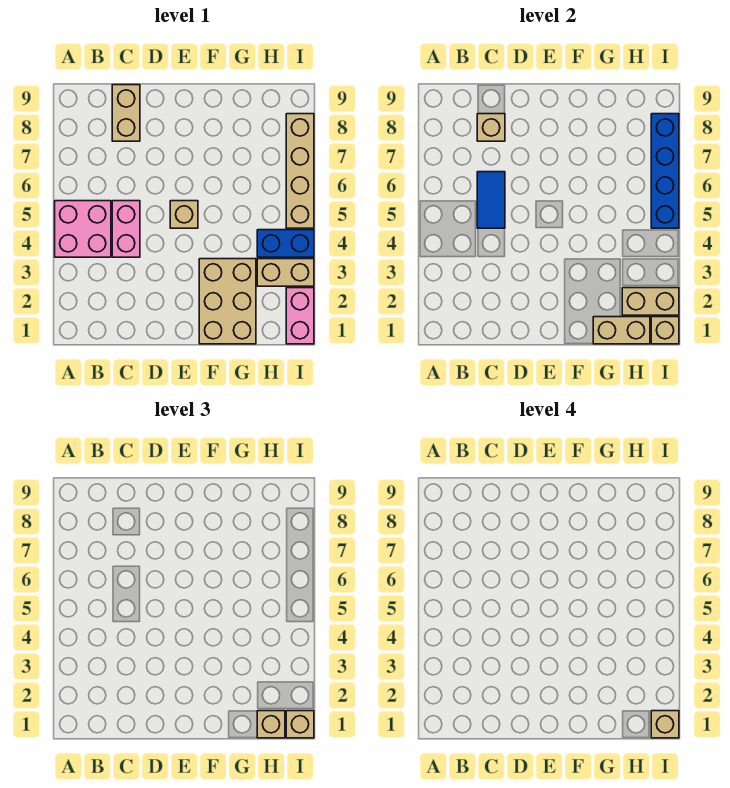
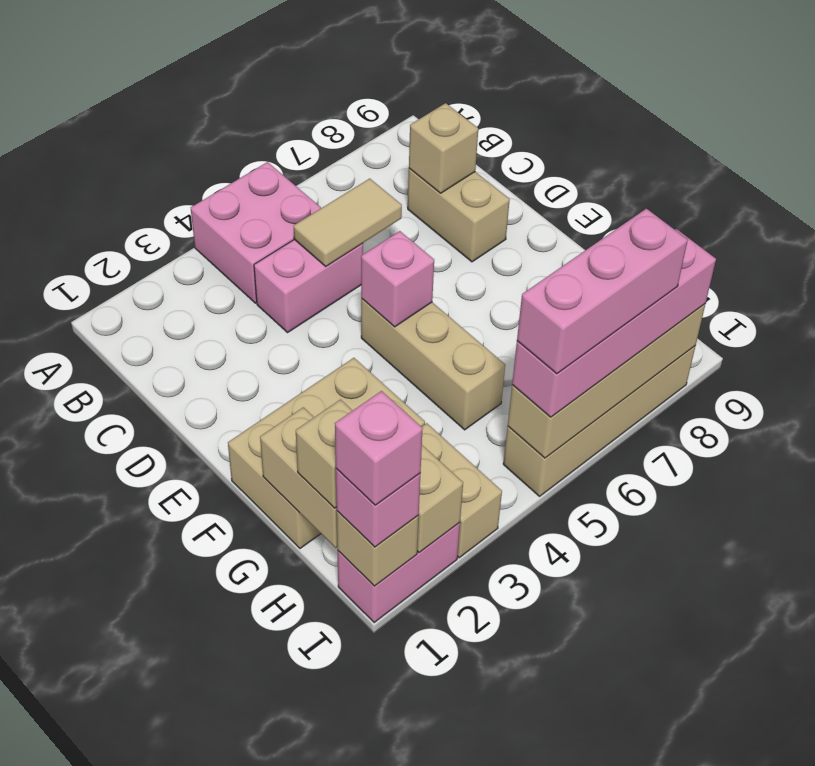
blue 1x2 tile [477,172,505,228] -> tan 1x2 tile [294,179,402,266]
tan 1x2 brick [112,85,140,141] -> tan 1x2 brick turned to [408,168,510,262]
tan 1x1 brick [170,201,198,228] -> tan 1x3 brick [361,299,505,430]
none -> pink 1x1 brick [361,231,434,327]
blue 1x2 brick [257,230,314,257] -> none
tan 1x1 brick [286,711,314,738] -> pink 1x1 brick [336,469,420,547]
tan 1x1 brick [651,711,679,738] -> pink 1x1 brick [335,391,423,505]
blue 1x4 brick [651,114,679,228] -> tan 1x4 brick [508,303,706,458]
none -> pink 1x4 brick [512,229,716,417]
none -> pink 1x3 brick [517,209,688,374]

